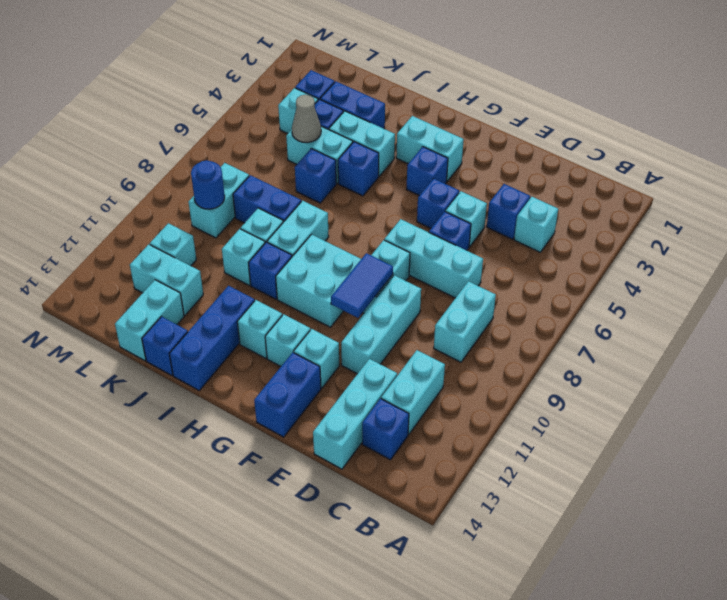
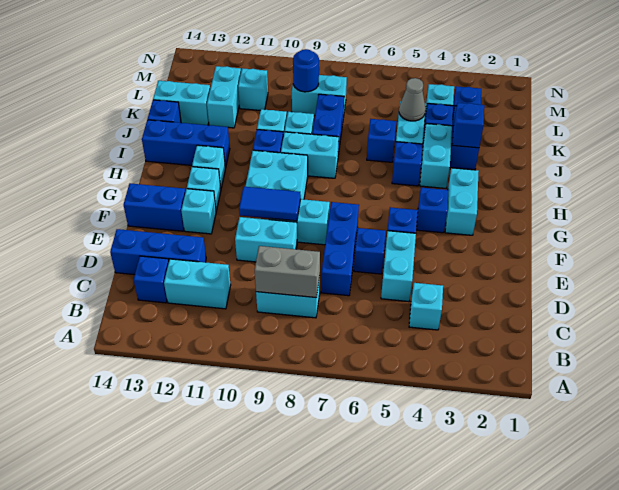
none -> grey 1x2 brick [255,246,320,298]
blue 1x1 brick [487,184,530,239] -> blue 1x1 brick moved to [452,103,484,148]
cyan 1x3 brick [384,219,483,298] -> blue 1x3 brick [321,202,359,296]
cyan 1x3 brick [313,359,397,469] -> blue 1x3 brick [110,229,206,275]
cyan 1x1 brick [445,191,487,247] -> cyan 1x2 brick [381,231,416,302]
cyan 1x3 brick [341,275,421,374] -> cyan 1x2 brick [235,217,297,262]

